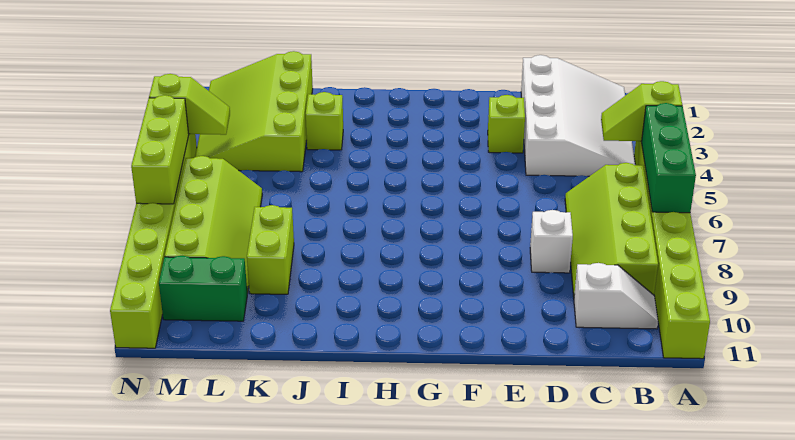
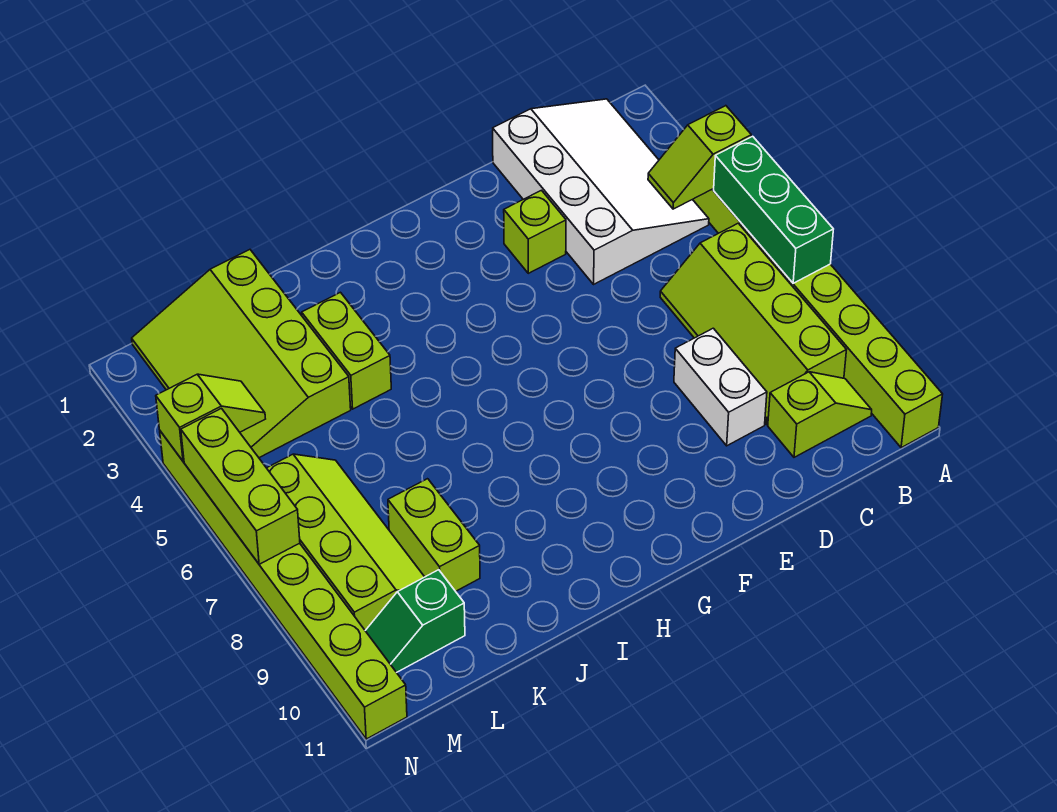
white 1x2 slope [574,263,658,329] -> lime 1x2 slope [768,372,872,457]
white 1x1 brick [530,210,573,273] -> white 1x2 brick [674,328,767,446]
lime 1x1 brick [306,92,343,150] -> lime 1x2 brick [302,292,391,409]
green 1x2 brick [159,256,247,321] -> green 1x2 slope [365,570,465,672]

